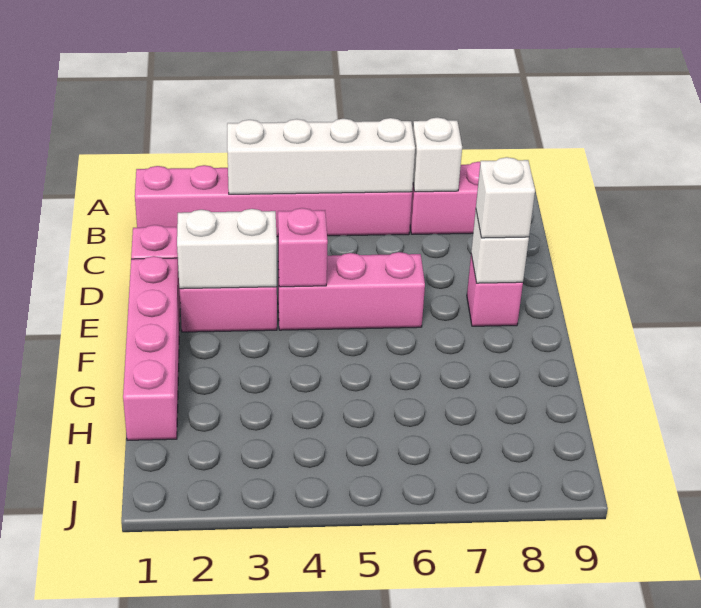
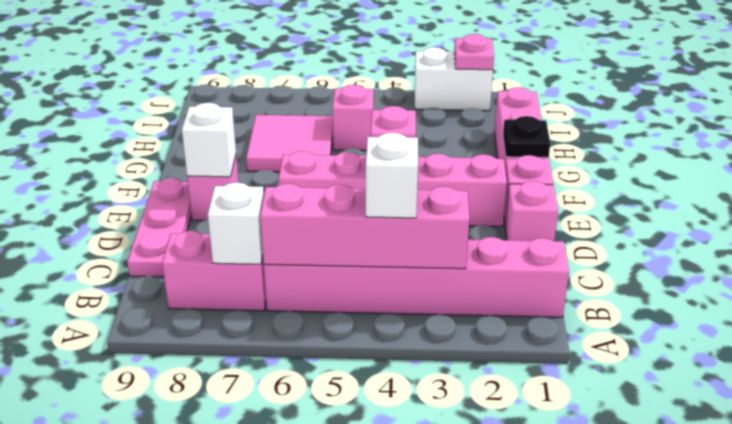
white 1x4 brick [227,118,415,194] -> pink 1x4 brick [260,184,469,269]
none -> pink 1x3 plate [127,178,191,277]
white 1x2 brick [177,209,277,289] -> white 1x2 brick moved to [415,47,493,111]
white 1x1 brick [476,157,535,238] -> white 1x1 brick moved to [366,133,418,218]
none -> black 1x1 plate [503,116,550,158]
none -> pink 2x2 tile [246,115,333,172]
none -> pink 1x1 brick [332,85,373,150]
none -> pink 1x1 plate [454,34,494,70]

